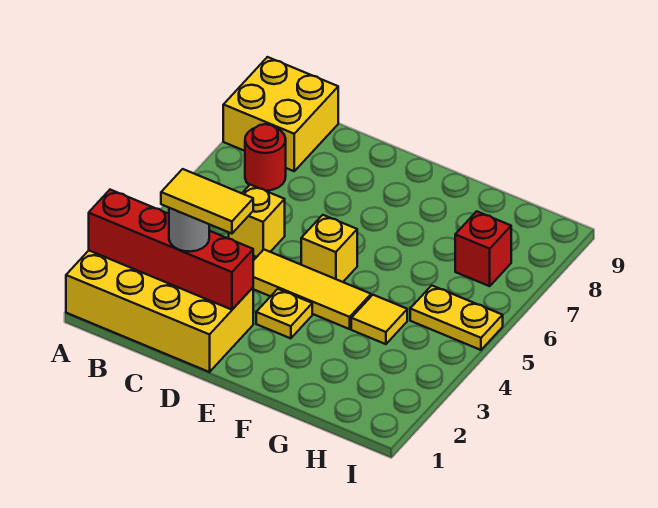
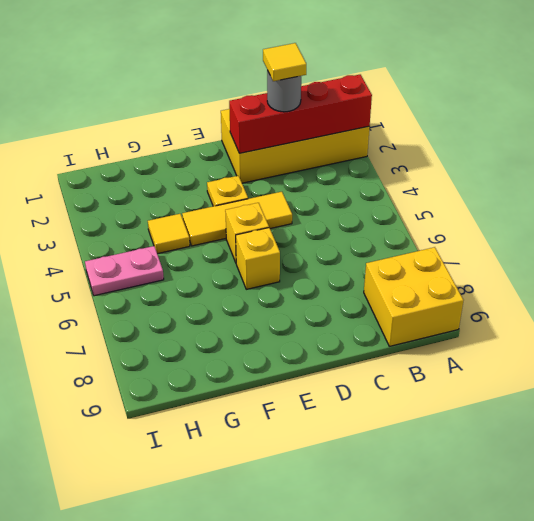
red 1x1 round brick [245,124,286,191] -> none
yellow 1x2 tile [161,169,253,234] -> yellow 1x1 tile [263,43,306,81]
yellow 1x1 brick [229,185,285,257] -> yellow 1x1 brick moved to [236,228,280,289]
yellow 1x2 plate [410,285,503,350] -> pink 1x2 plate [85,246,164,296]
red 1x1 brick [455,211,511,286] -> none

